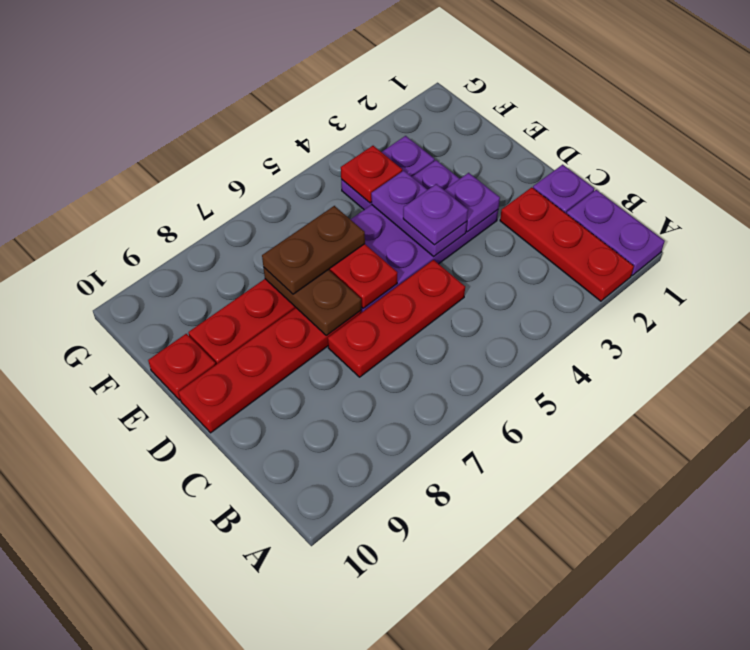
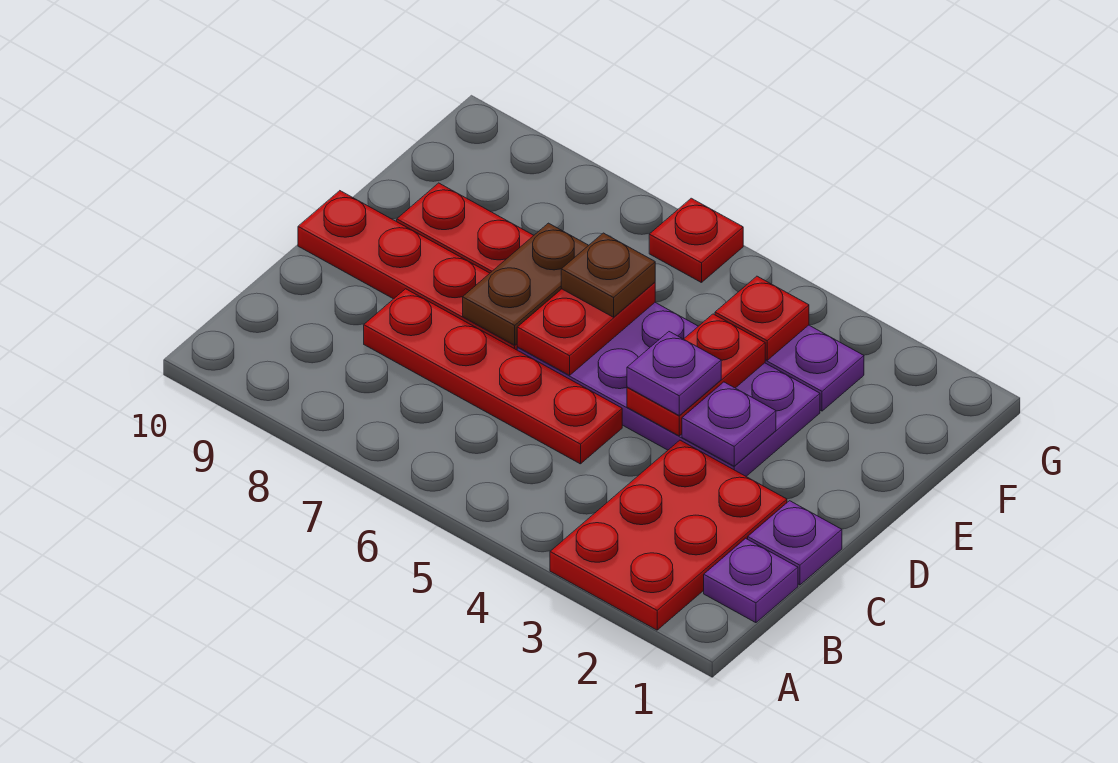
purple 1x2 plate [566,190,665,275] -> purple 1x1 plate [704,538,798,623]
red 1x3 plate [500,187,634,301] -> red 2x3 plate [550,440,787,630]
red 1x3 plate [328,260,465,377] -> red 1x4 plate [364,289,622,464]
purple 1x2 plate [371,171,467,256] -> red 1x2 plate [627,314,765,436]
brown 1x2 plate [262,206,365,294] -> brown 1x1 plate [561,233,655,317]
red 1x1 plate [148,334,216,400] -> red 1x1 plate moved to [649,198,743,283]

